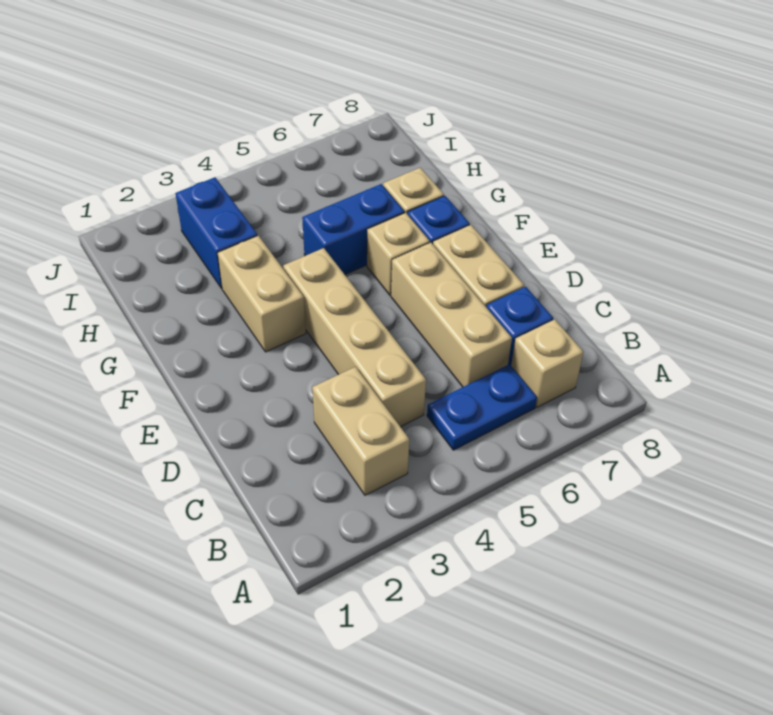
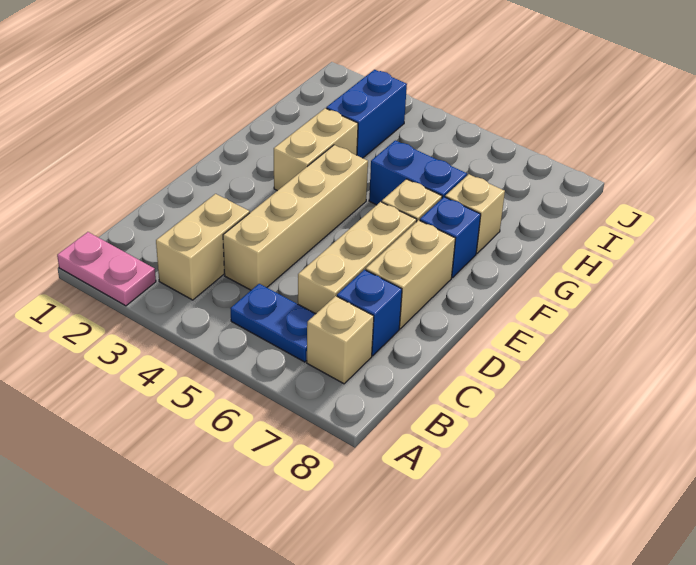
none -> pink 1x2 plate [57,232,156,306]

